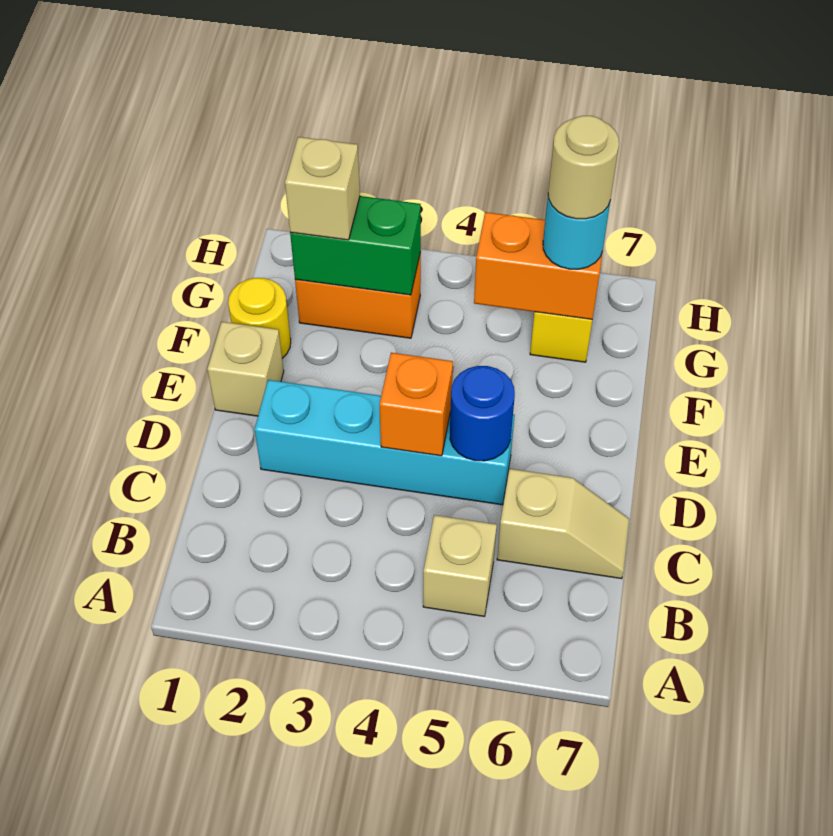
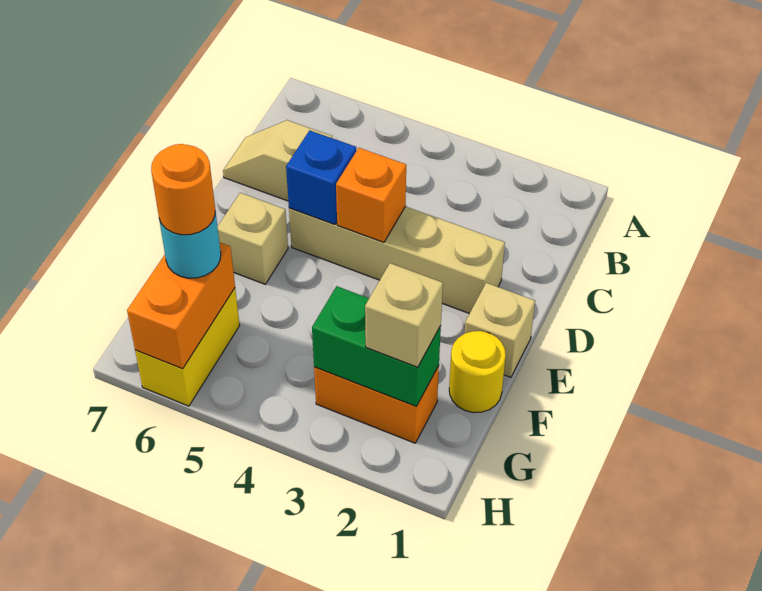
tan 1x1 brick [423,515,497,616] -> tan 1x1 brick moved to [217,193,288,284]
cyan 1x4 brick [255,380,515,505] -> tan 1x4 brick [289,206,505,314]
blue 1x1 round brick [450,366,515,461] -> blue 1x1 brick [286,130,356,224]
orange 1x2 brick [474,212,603,319] -> orange 1x2 brick turned to [127,242,235,369]
tan 1x1 round brick [548,116,619,219] -> orange 1x1 round brick [151,144,215,235]

